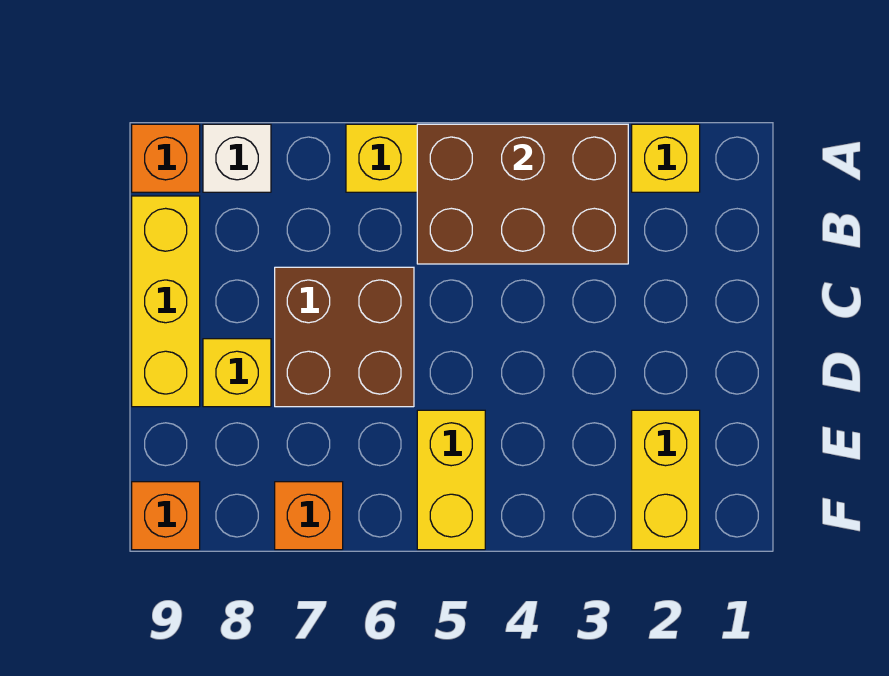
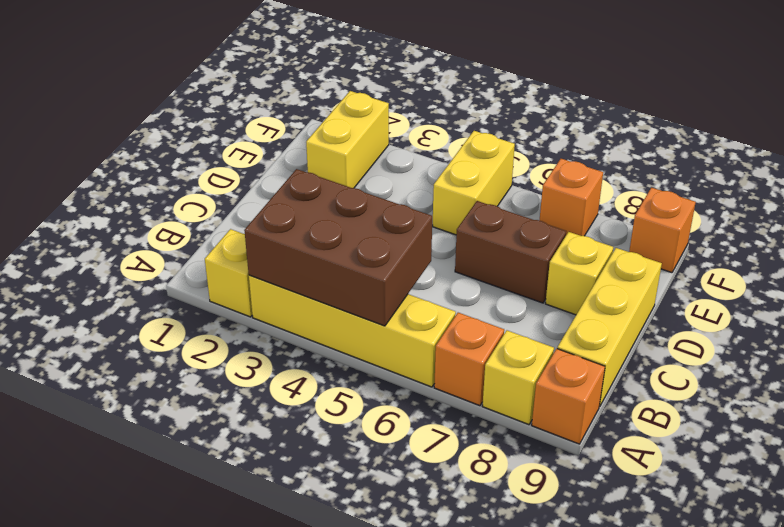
none -> orange 1x1 brick [434,313,504,406]
white 1x1 brick [203,124,271,192] -> yellow 1x1 brick [482,330,554,425]
brown 2x2 brick [275,267,414,407] -> brown 1x2 brick [455,201,566,303]

